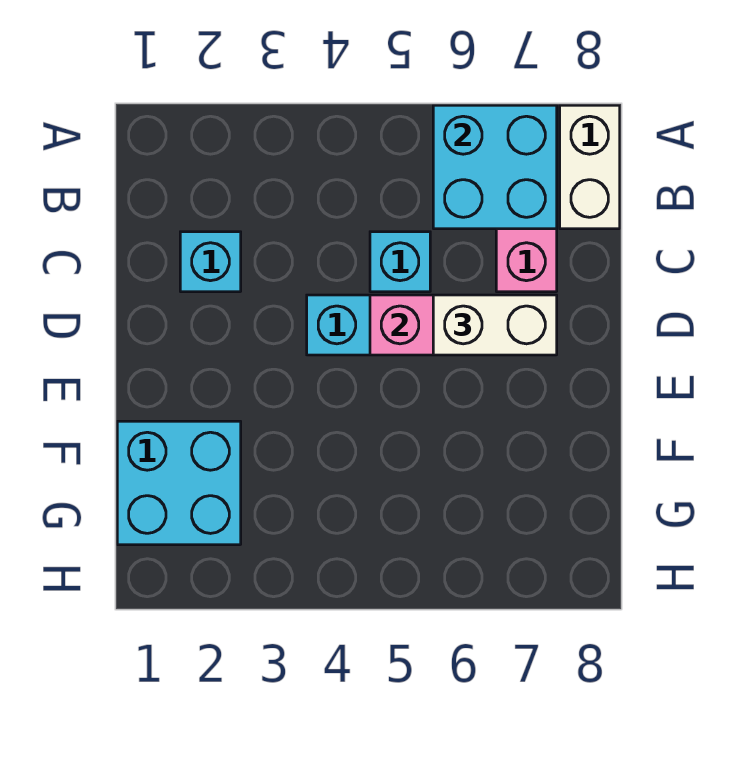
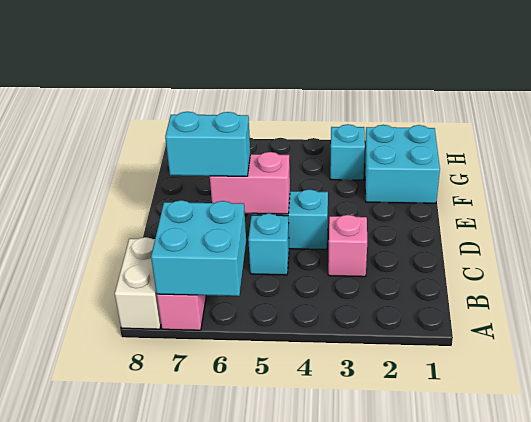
cyan 1x1 brick [180,232,241,292] -> cyan 1x1 brick moved to [330,124,365,180]
none -> pink 1x1 brick [328,215,367,277]
white 1x2 brick [433,295,557,355] -> cyan 1x2 brick [165,112,250,176]

